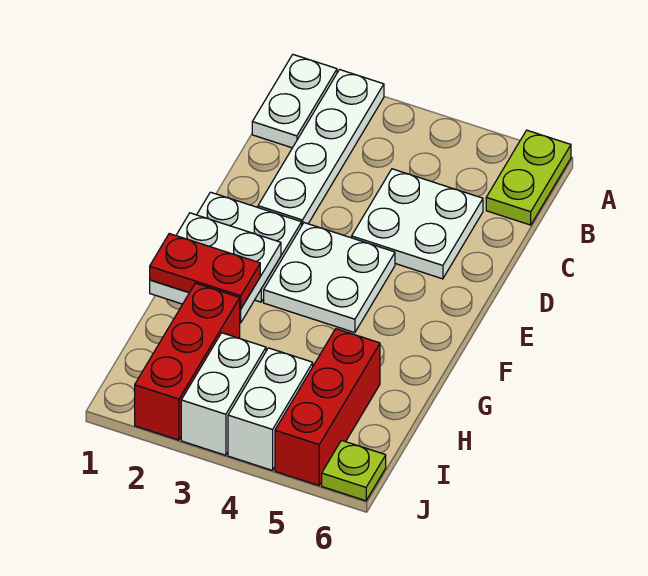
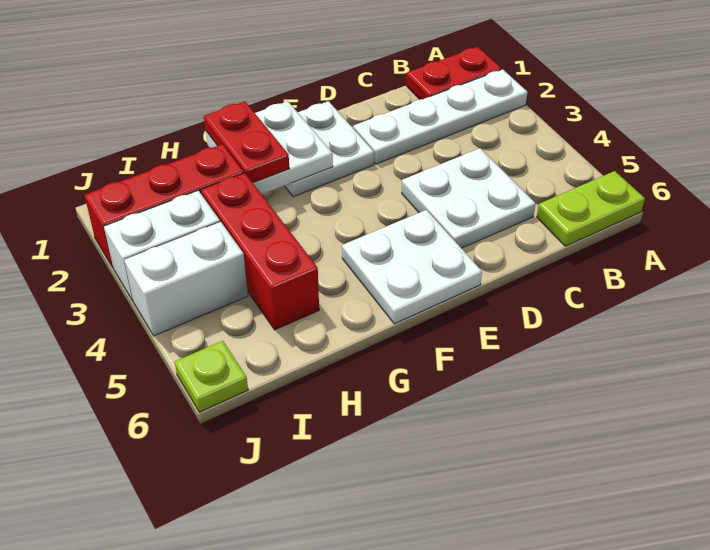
white 1x2 plate [252,55,337,148] -> red 1x2 plate [406,47,501,100]
white 2x2 plate [264,223,395,333] -> white 2x2 plate moved to [342,210,482,324]
red 1x3 brick [275,329,380,485] -> red 1x3 brick turned to [201,173,319,330]

